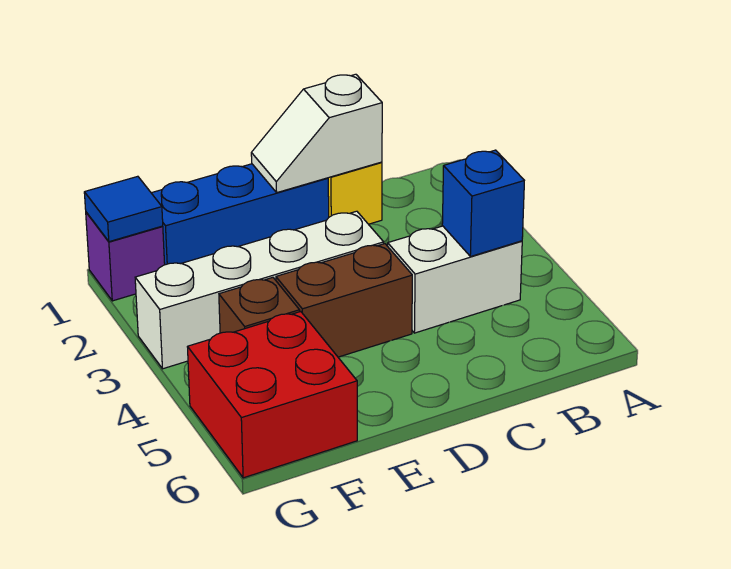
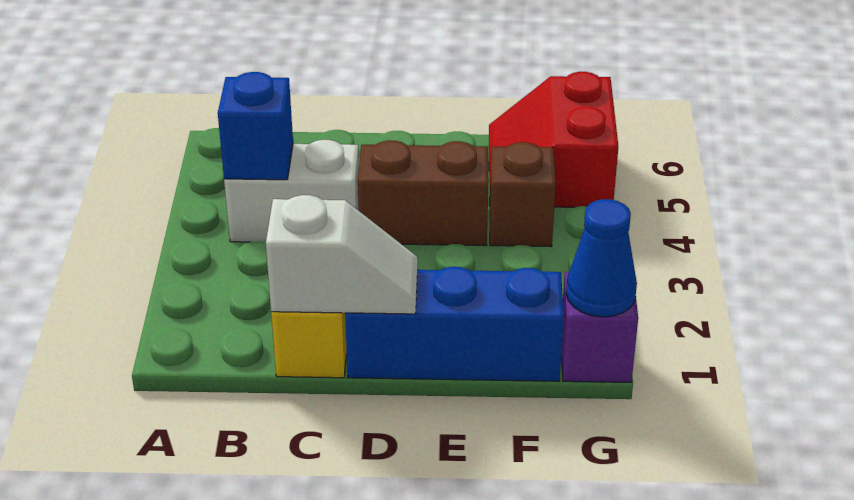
white 1x4 brick [135,211,384,369] -> none
red 2x2 brick [188,312,357,478] -> red 2x2 slope [489,72,618,207]
blue 1x1 tile [84,176,163,242] -> blue 1x1 cone [566,199,637,317]

